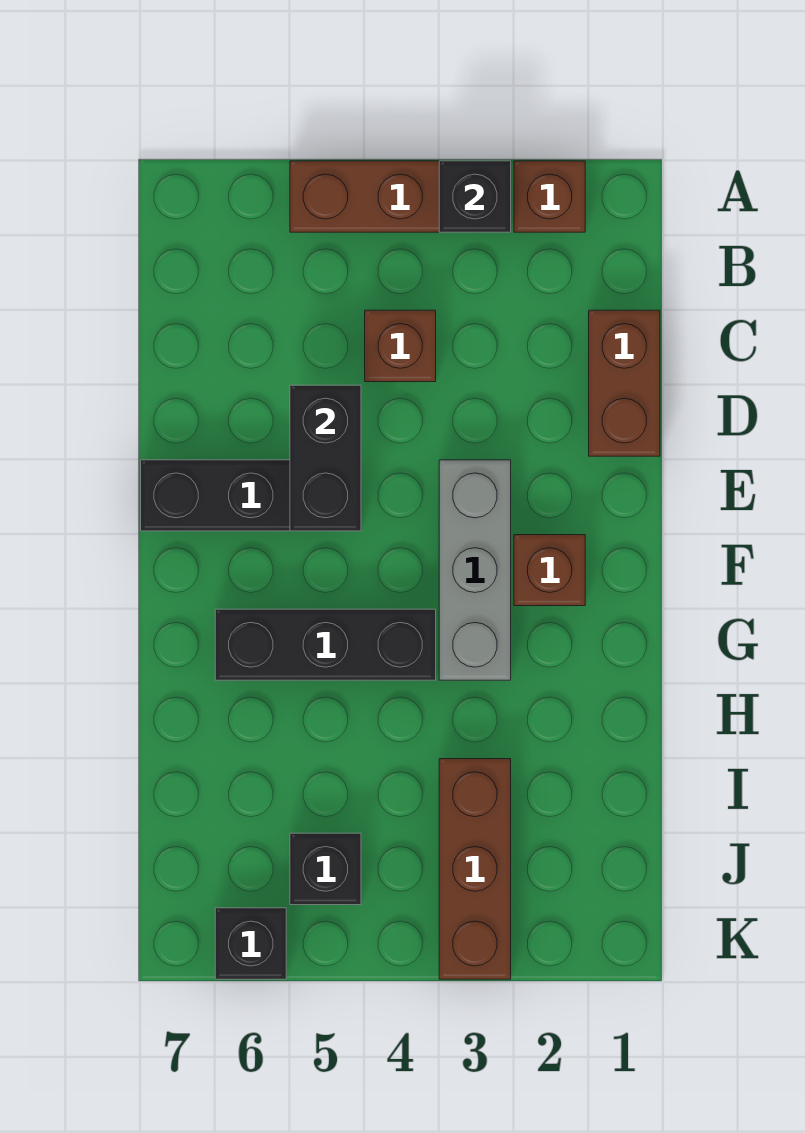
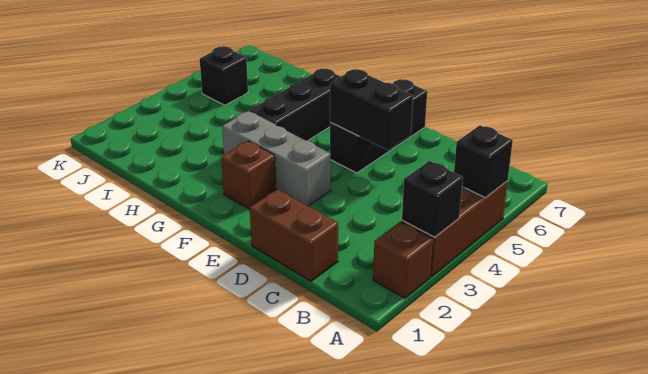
brown 1x1 brick [365,310,436,382] -> none
brown 1x3 brick [439,759,511,979] -> none
black 1x1 brick [215,908,286,979] -> black 1x1 brick moved to [454,125,513,198]

